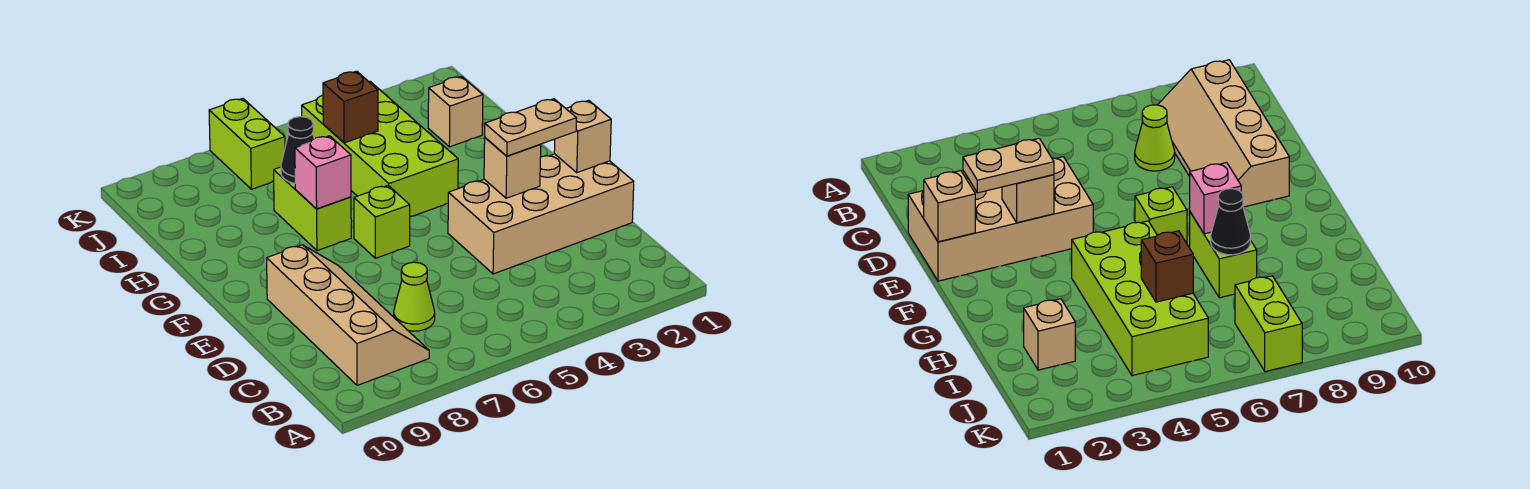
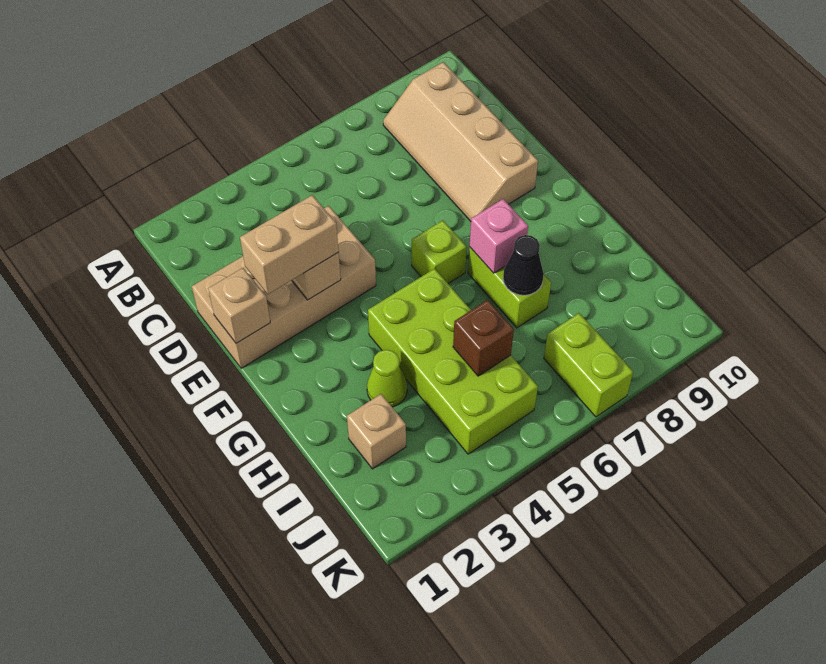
lime 1x1 cone [394,262,435,331] -> lime 1x1 cone moved to [367,350,407,407]
tan 1x2 plate [485,99,577,156] -> tan 1x2 brick [240,195,339,294]

